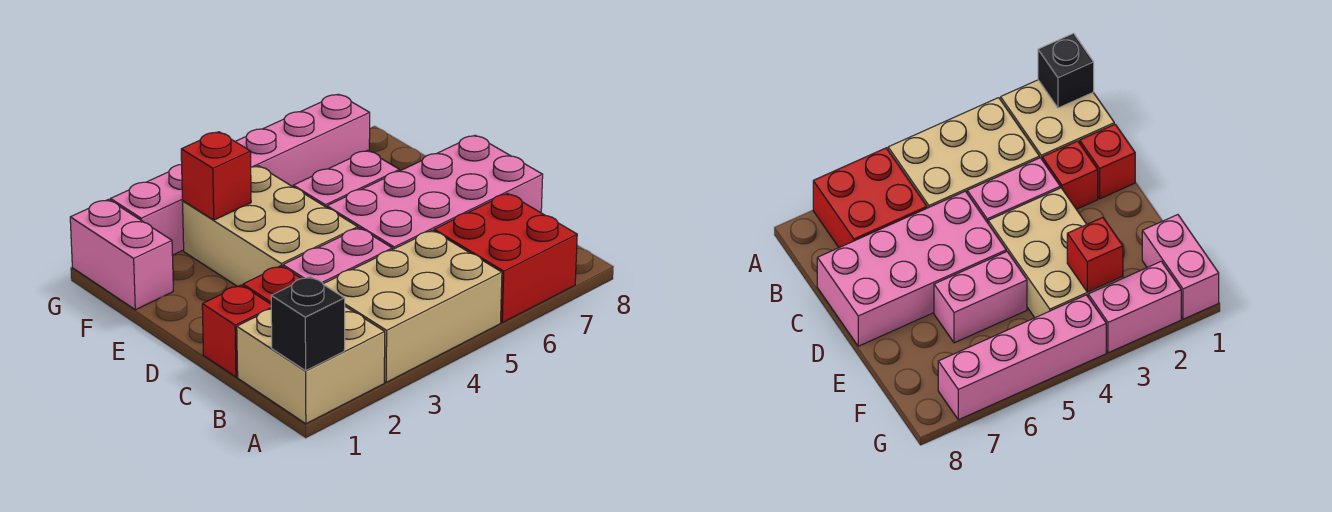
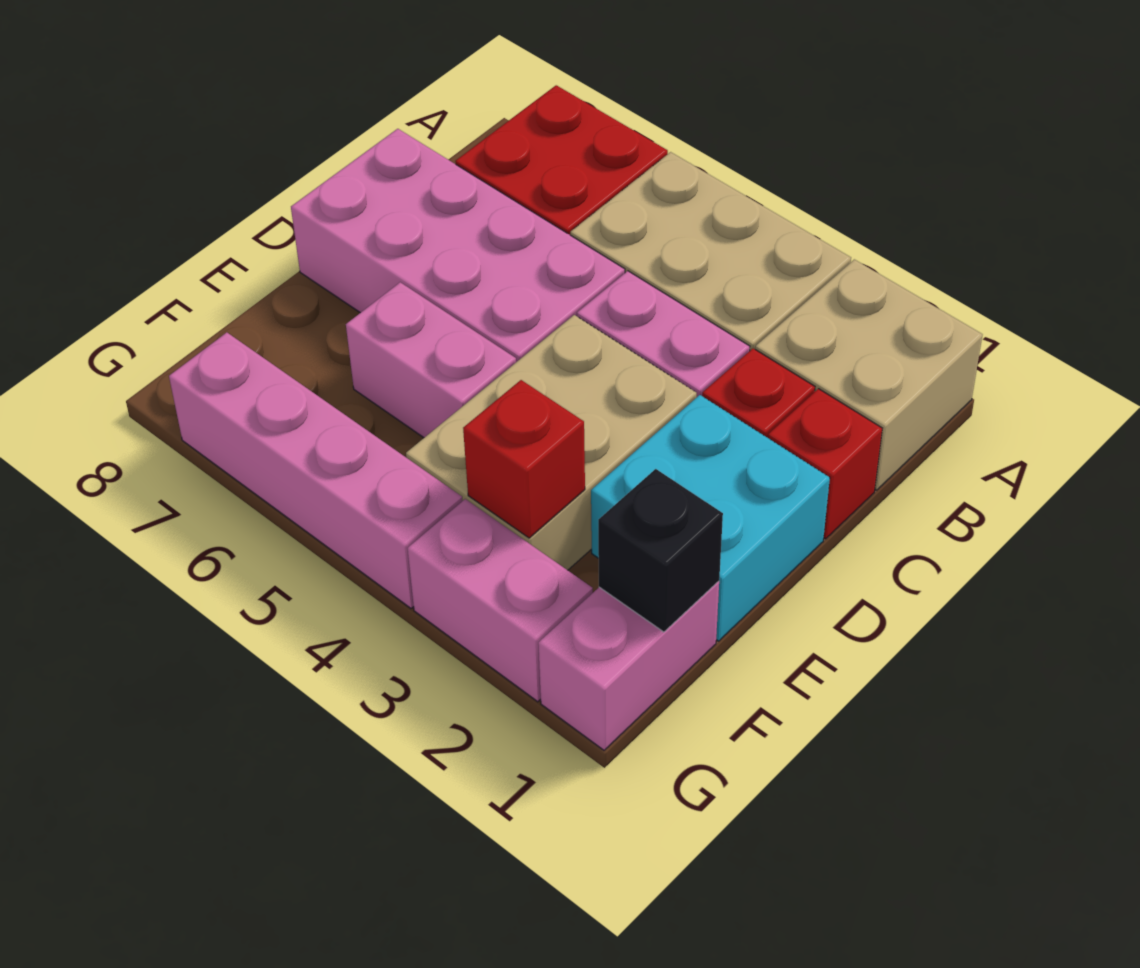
black 1x1 brick [271,276,345,371] -> black 1x1 brick moved to [598,469,723,632]
none -> cyan 2x2 brick [591,395,830,641]

